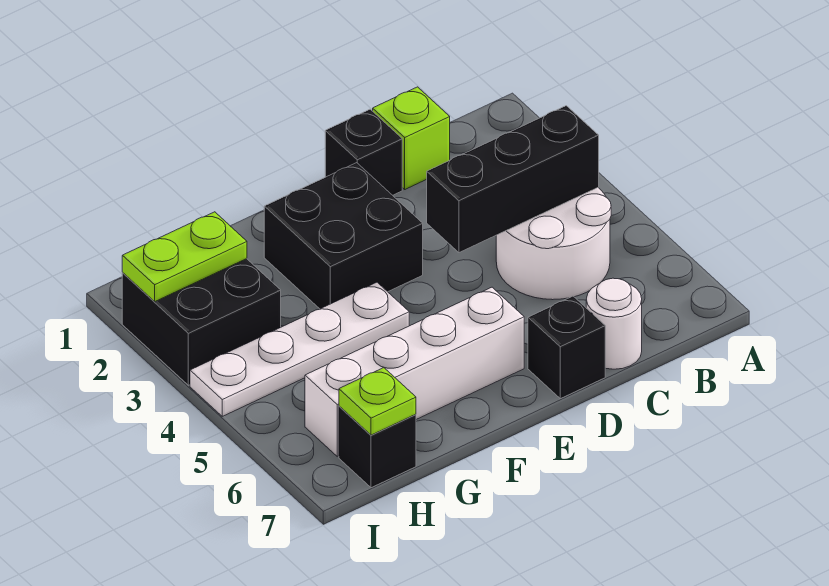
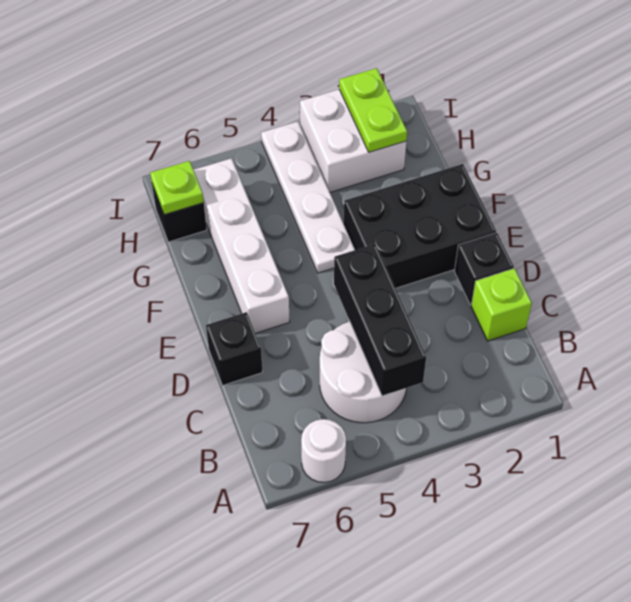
white 1x1 round brick [586,278,642,369] -> white 1x1 round brick moved to [301,419,346,483]
black 2x2 brick [264,163,423,309] -> black 2x3 brick [344,164,496,288]
black 2x2 brick [122,259,281,385] -> white 2x2 brick [300,90,406,192]

